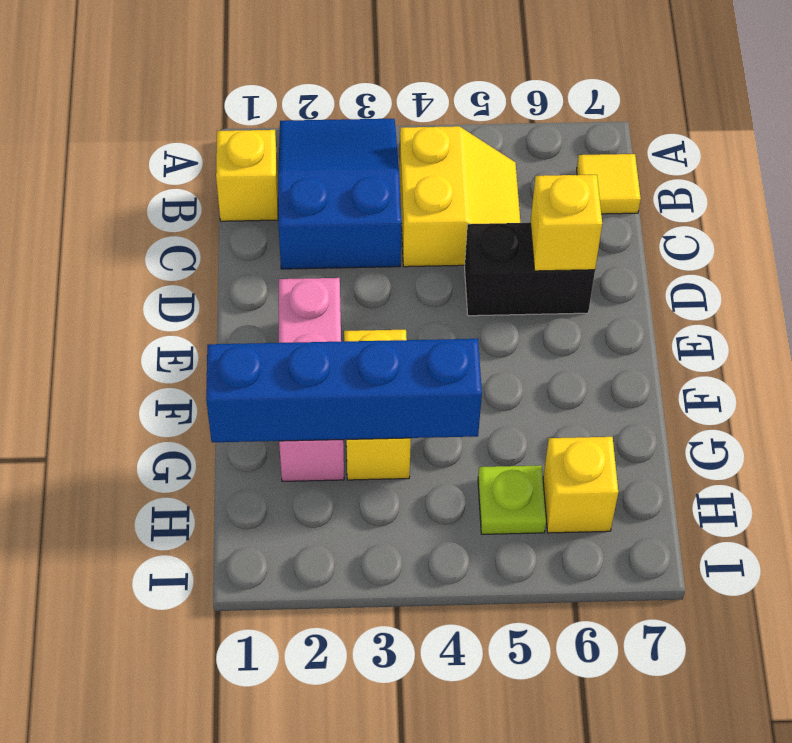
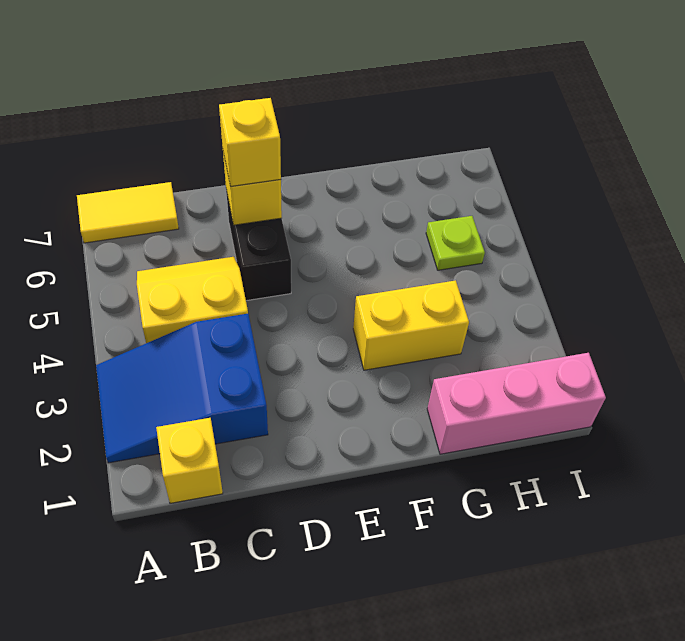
yellow 1x1 tile [577,154,641,214] -> yellow 1x2 tile [77,182,179,243]
pink 1x3 brick [279,278,344,481] -> pink 1x3 brick moved to [427,353,606,454]
blue 1x4 brick [206,339,482,442] -> none
yellow 1x1 brick [543,437,618,533] -> yellow 1x1 brick moved to [219,98,281,187]

